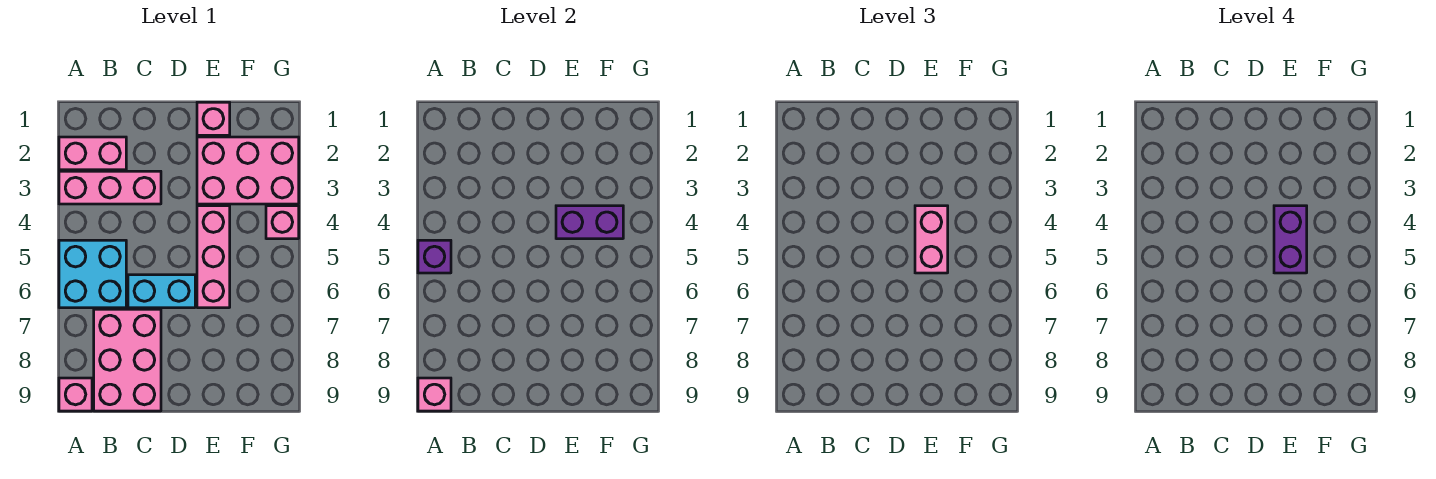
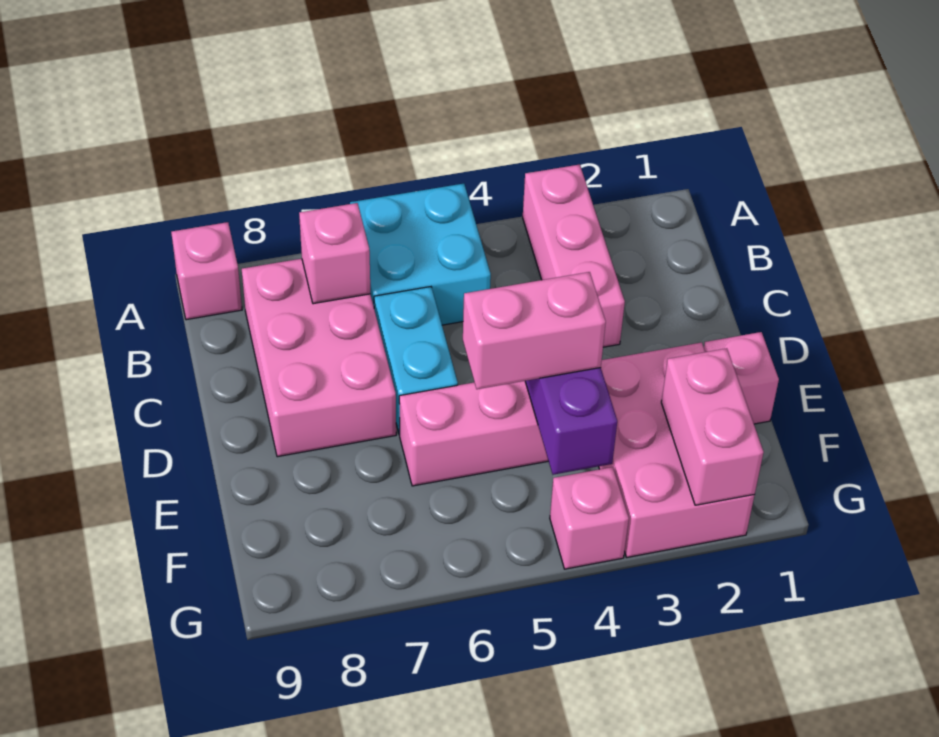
pink 1x2 brick [59,137,126,170] -> pink 1x2 brick moved to [661,348,764,505]
purple 1x1 brick [418,240,451,273] -> none
pink 1x1 brick [418,378,451,411] -> pink 1x1 brick moved to [299,203,370,304]
pink 2x3 brick [94,309,161,411] -> pink 2x3 brick turned to [242,259,396,457]
purple 1x2 brick [1274,206,1307,273] -> none

